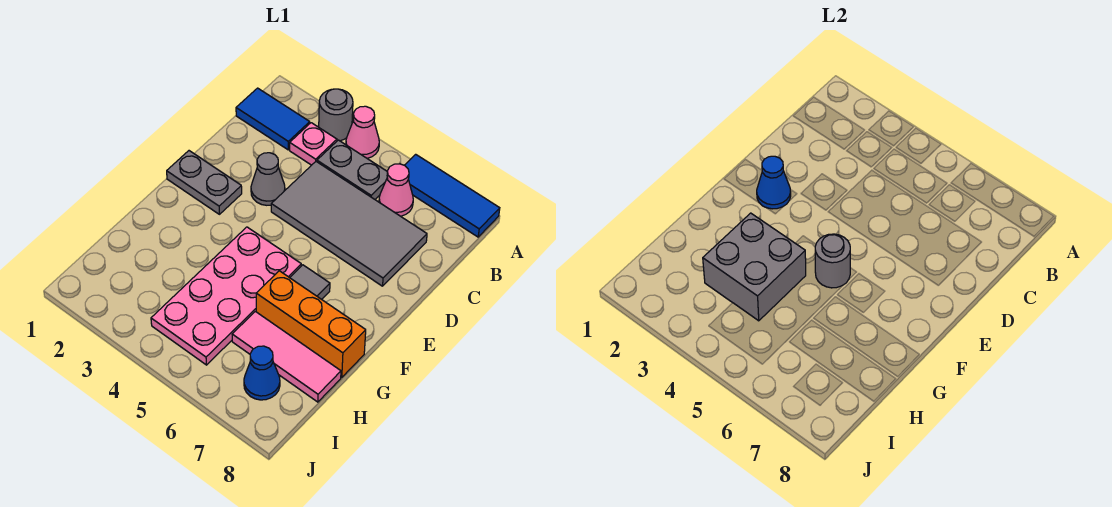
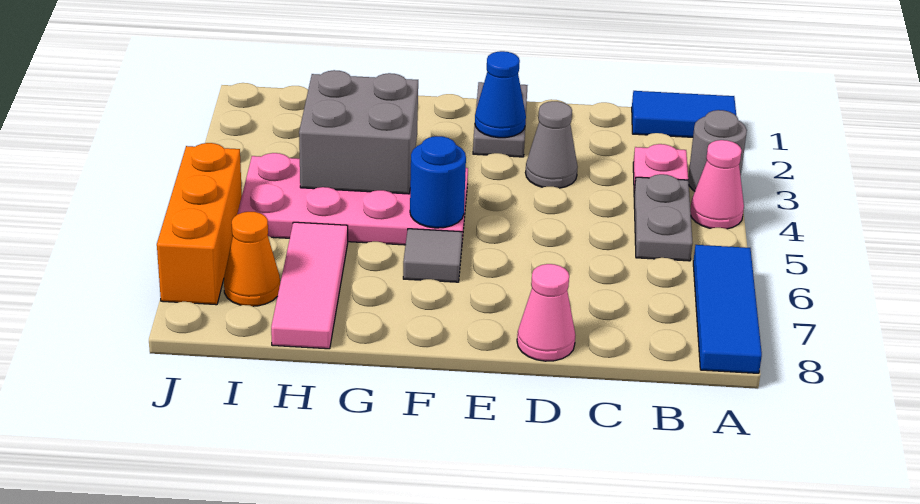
blue 1x2 tile [236,88,310,150] -> blue 1x2 tile turned to [632,91,736,137]
pink 1x1 cone [379,164,413,216] -> pink 1x1 cone moved to [517,264,575,361]
grey 2x4 tile [271,162,427,286] -> none
grey 1x1 round brick [815,234,850,288] -> blue 1x1 round brick [410,136,466,228]
orange 1x3 brick [256,271,366,377] -> orange 1x3 brick moved to [157,143,242,305]
blue 1x1 cone [244,346,280,400] -> orange 1x1 cone [224,212,280,306]

